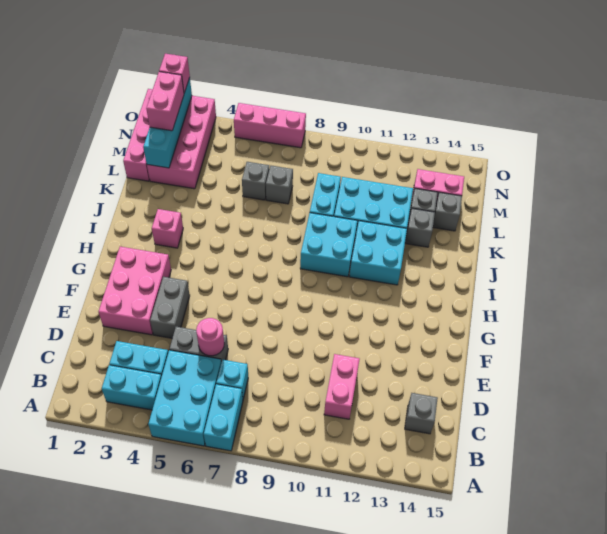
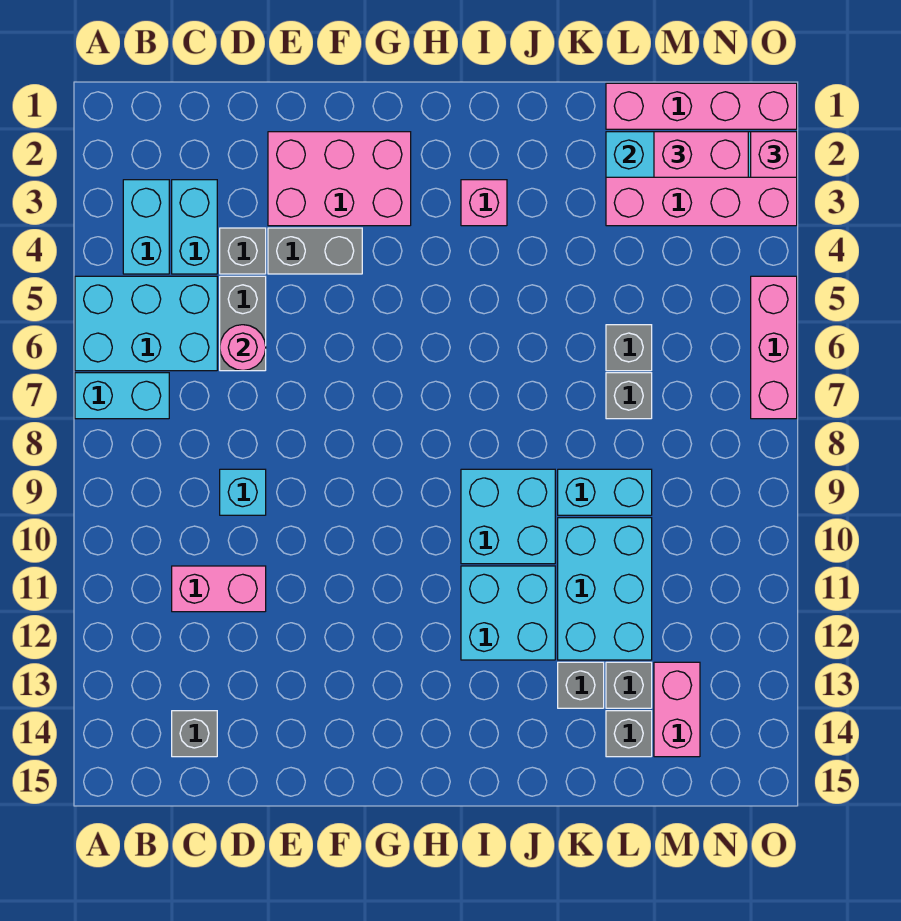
cyan 1x1 brick [216,360,248,399] -> cyan 1x1 brick moved to [220,469,266,515]
none -> grey 1x1 brick [220,228,266,274]

